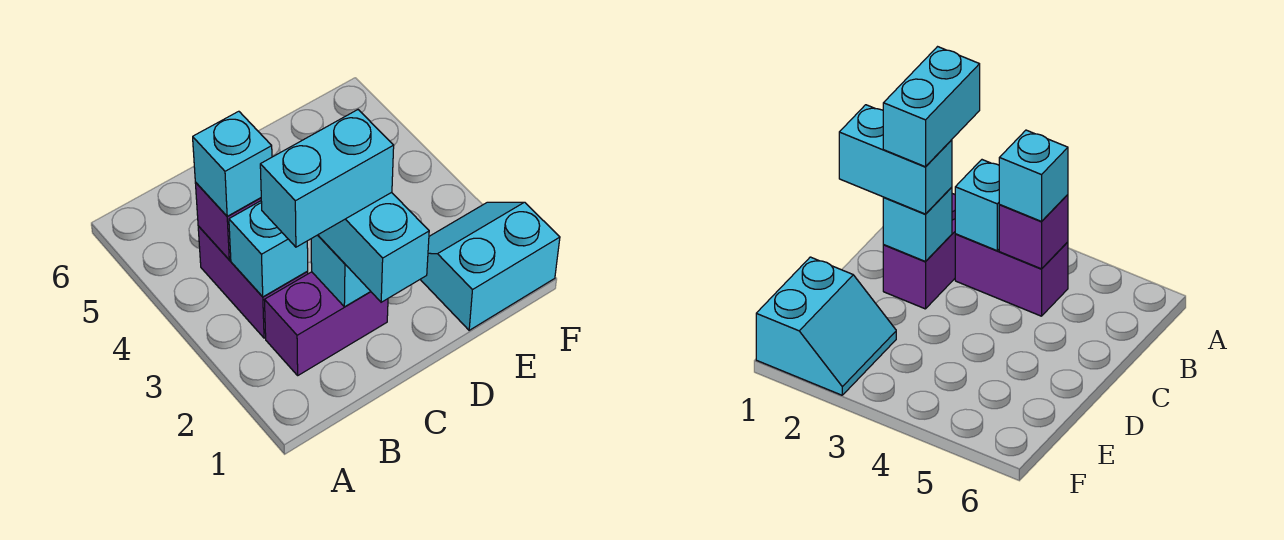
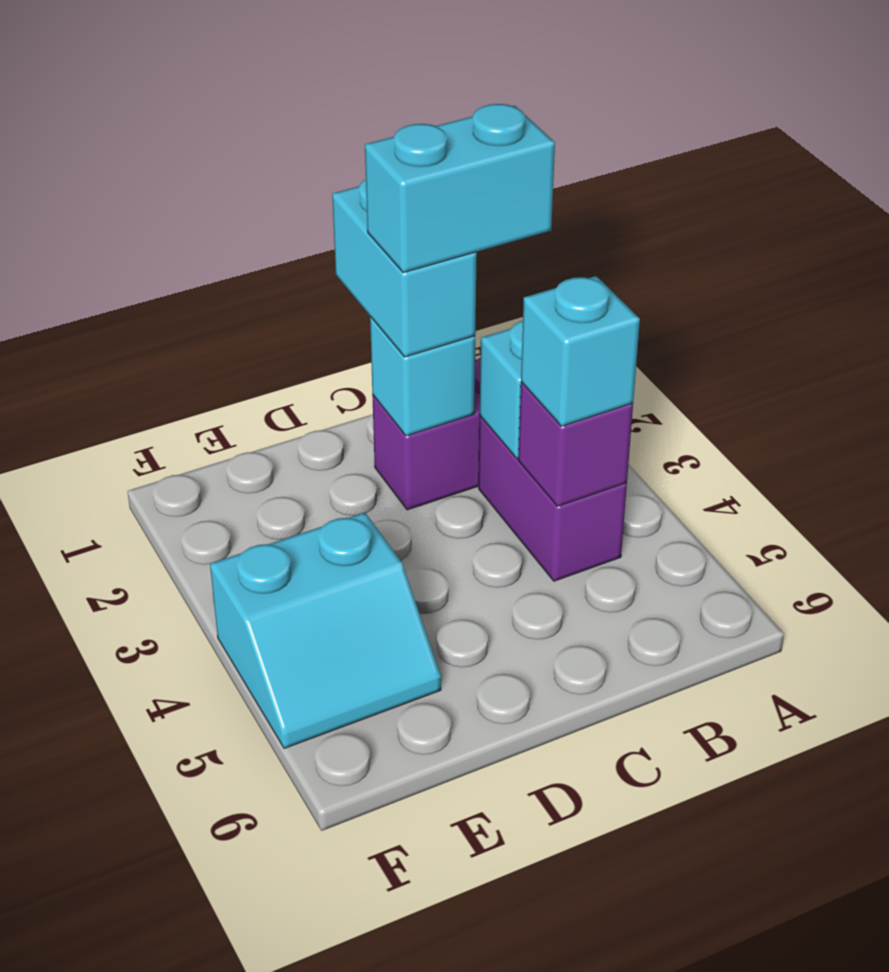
cyan 2x2 slope [420,202,560,330] -> cyan 2x2 slope moved to [210,512,441,749]

